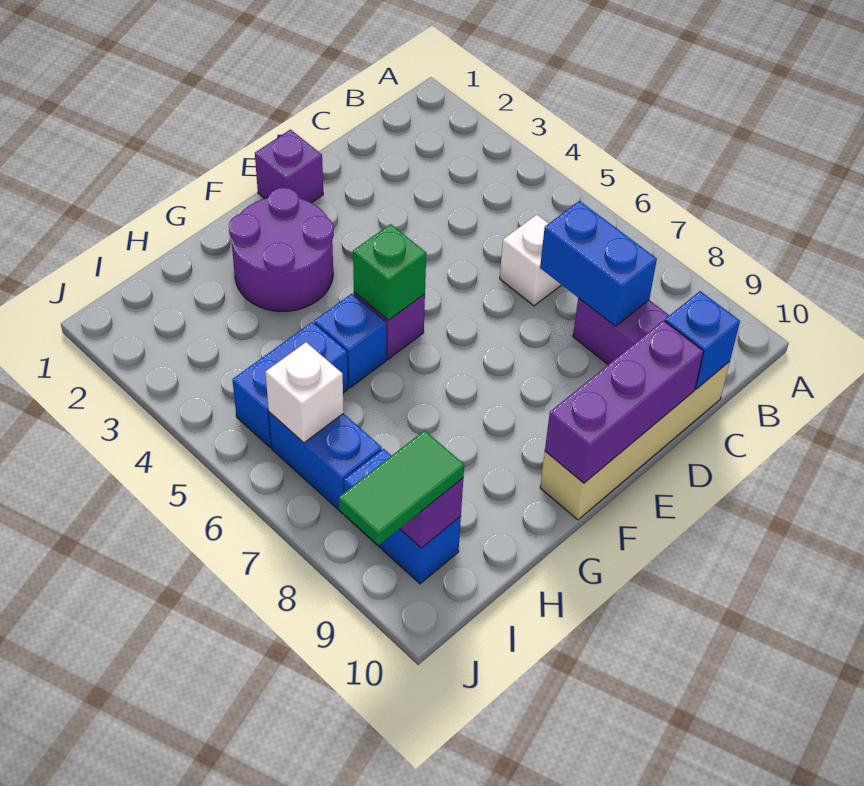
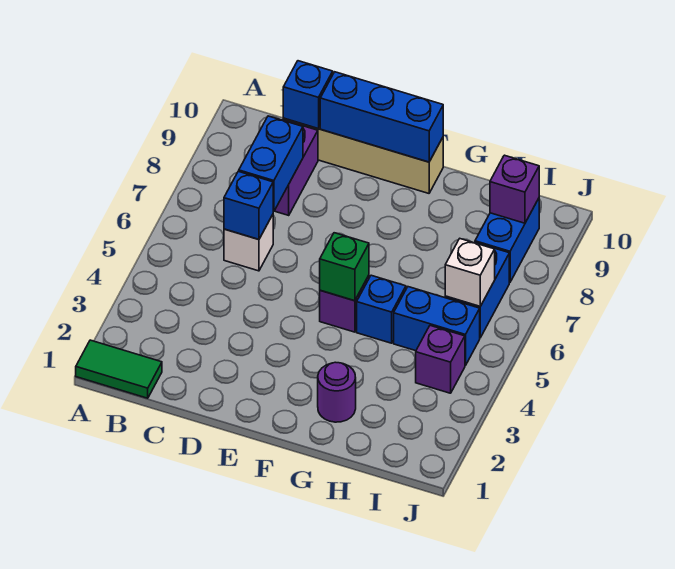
none -> blue 1x1 brick [224,171,273,239]
purple 1x3 brick [545,321,704,483] -> blue 1x3 brick [320,72,443,162]
purple 1x1 brick [255,130,323,203] -> purple 1x1 brick moved to [416,326,465,393]
purple 2x2 round brick [229,188,334,311] -> purple 1x1 round brick [318,362,356,422]
green 1x2 tile [339,430,464,545] -> green 1x2 tile moved to [76,340,162,398]

